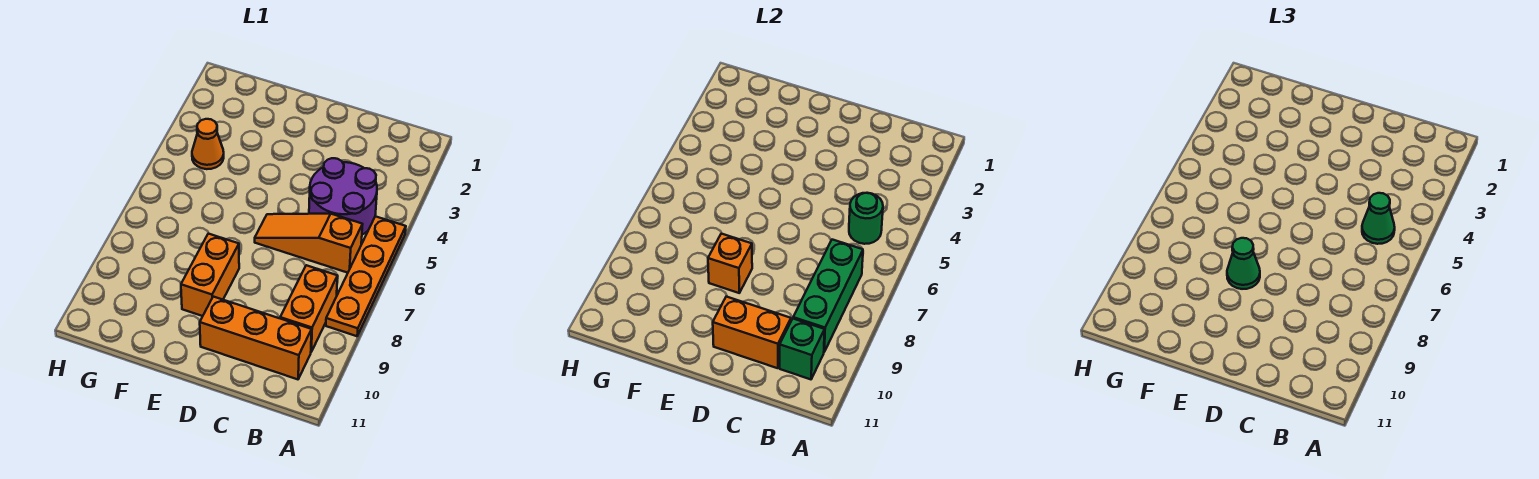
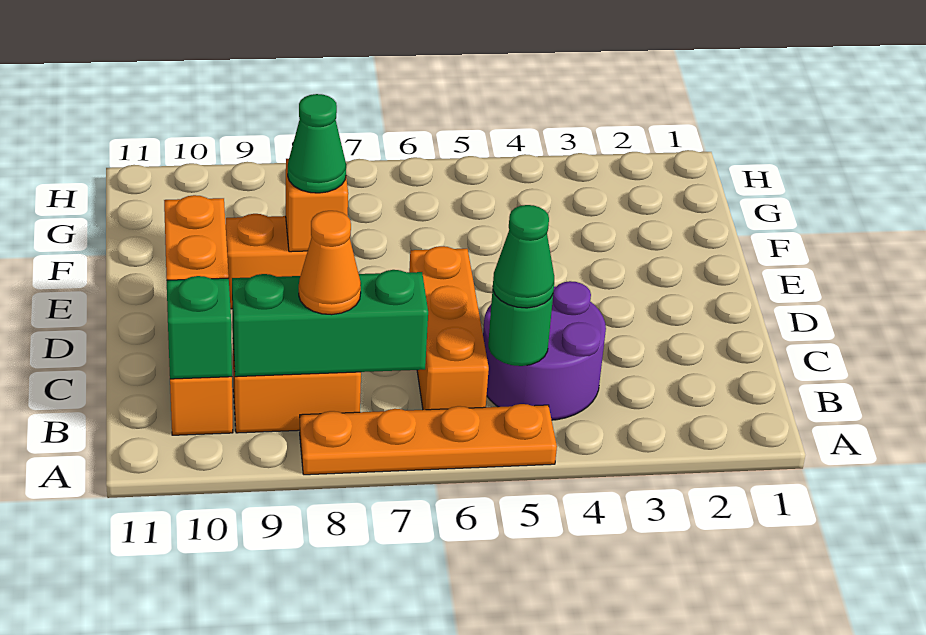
orange 1x3 slope [255,214,363,273] -> orange 1x3 brick [409,246,489,410]
orange 1x1 cone [192,119,224,169] -> orange 1x1 cone moved to [299,211,361,315]

